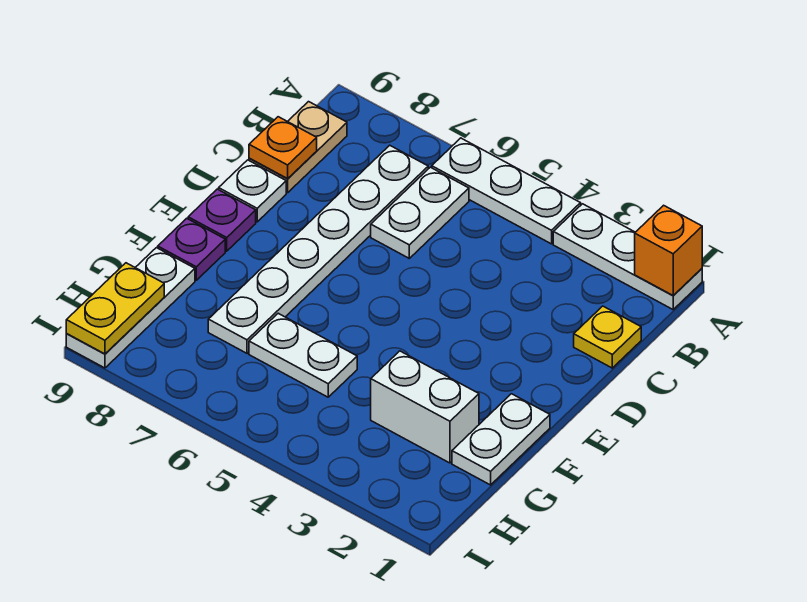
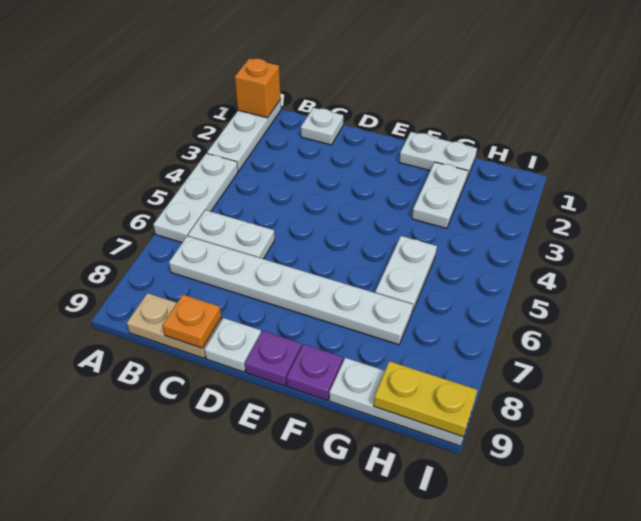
yellow 1x1 plate [574,306,641,368] -> white 1x1 plate [301,108,343,145]
white 1x2 brick [371,351,479,463] -> white 1x2 plate [412,162,468,228]

